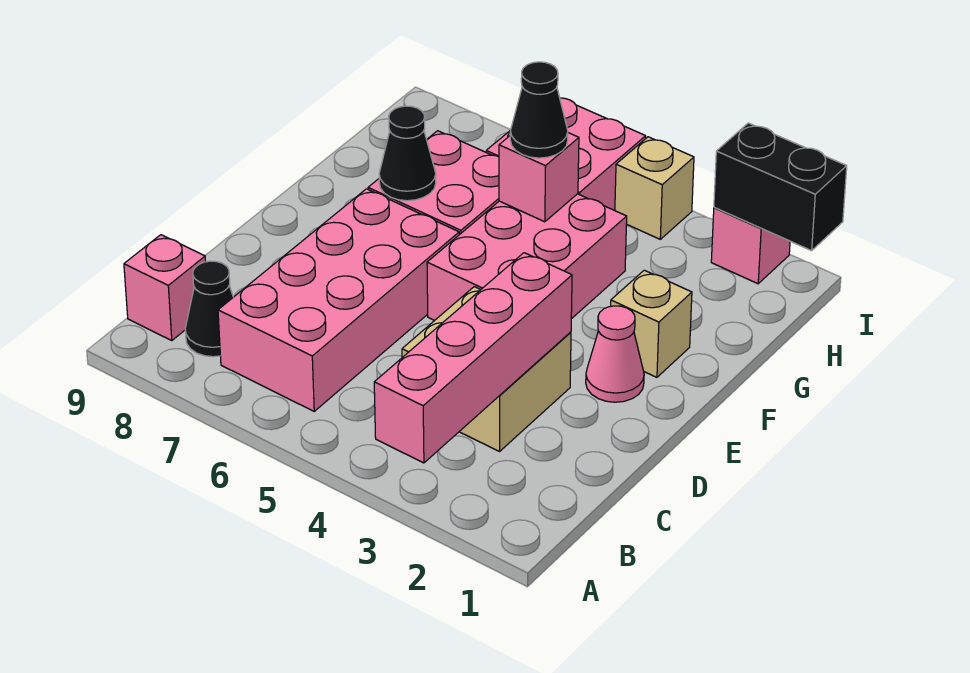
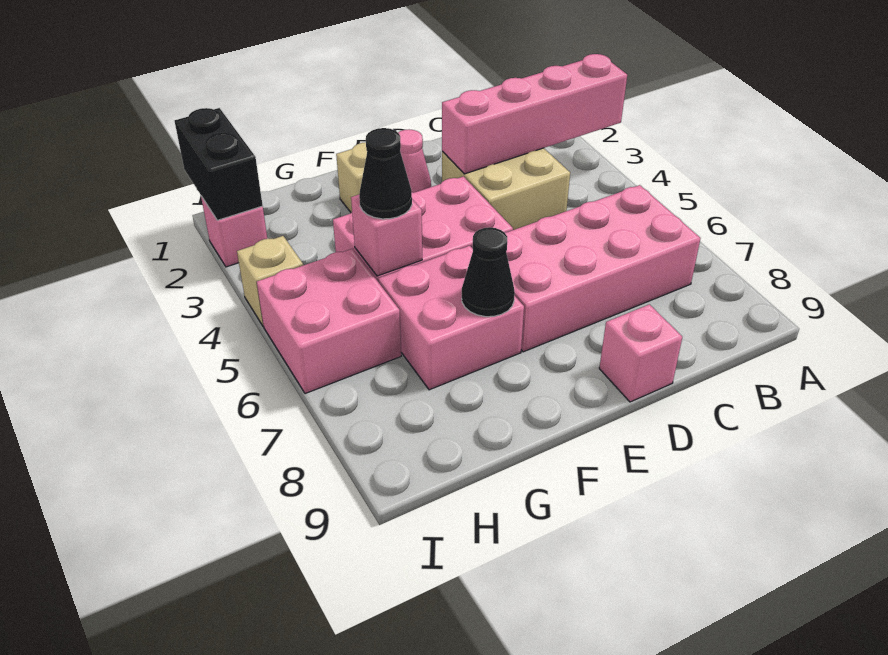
black 1x1 cone [185,261,233,357] -> none
pink 1x1 brick [124,235,206,340] -> pink 1x1 brick moved to [599,304,682,402]

